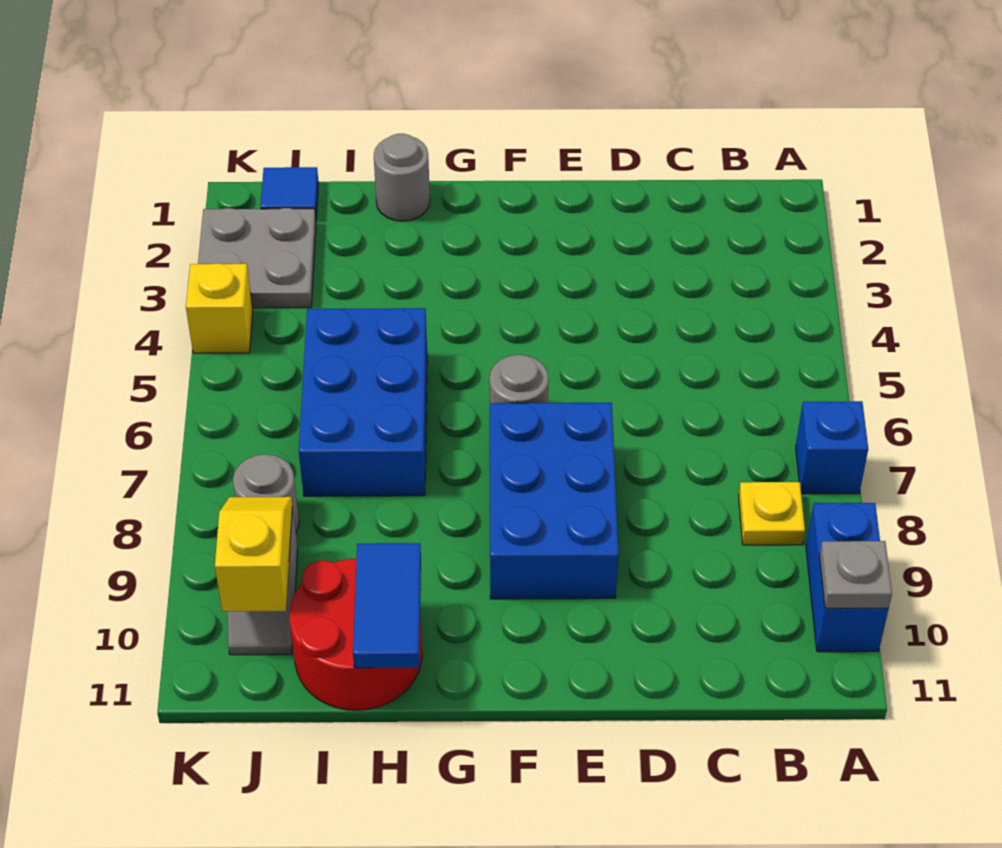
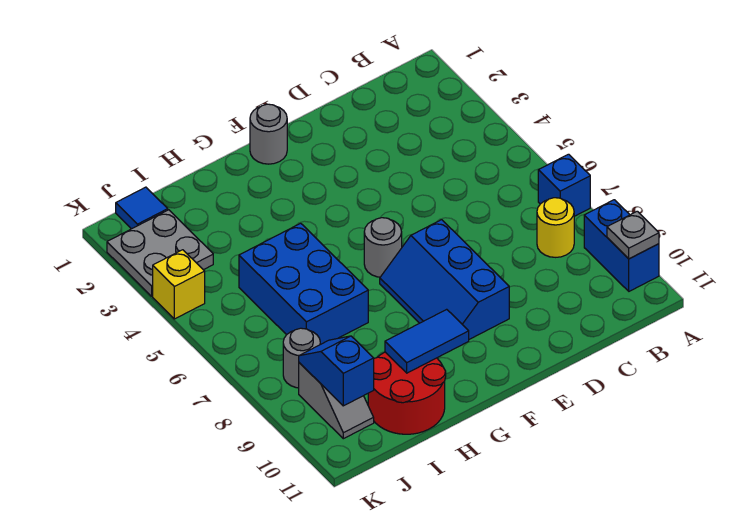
yellow 1x1 plate [739,482,805,545] -> yellow 1x1 round brick [537,198,574,257]
blue 2x3 brick [490,403,619,599] -> blue 2x3 slope [380,220,509,339]
grey 1x1 round brick [374,134,430,221] -> grey 1x1 round brick moved to [250,104,287,164]
blue 1x2 tile [353,543,421,668] -> blue 1x2 tile turned to [385,309,469,373]
yellow 1x2 slope [215,497,292,611] -> blue 1x2 slope [299,336,374,406]

